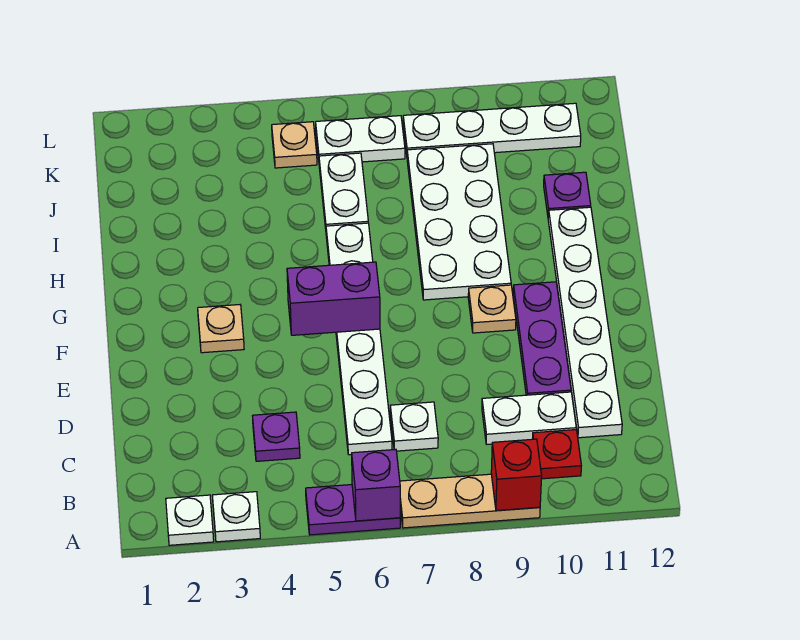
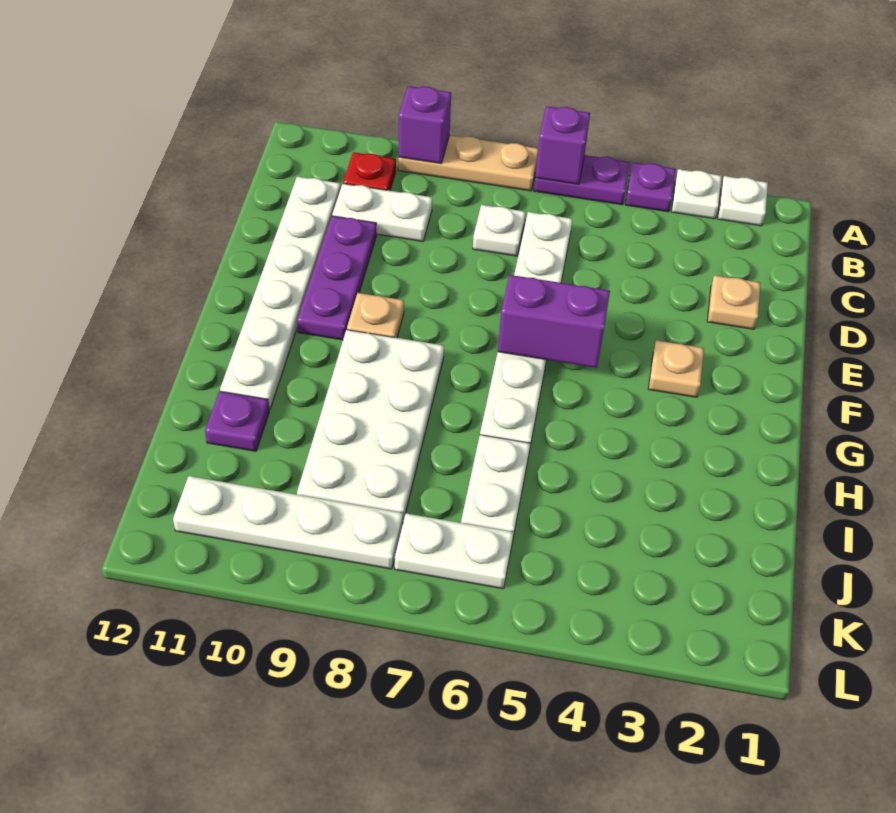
red 1x1 brick [491,439,542,511] -> purple 1x1 brick [399,86,451,163]
purple 1x1 plate [253,412,300,461] -> purple 1x1 plate moved to [625,162,676,212]
tan 1x1 plate [272,122,317,168] -> tan 1x1 plate moved to [707,275,761,329]

